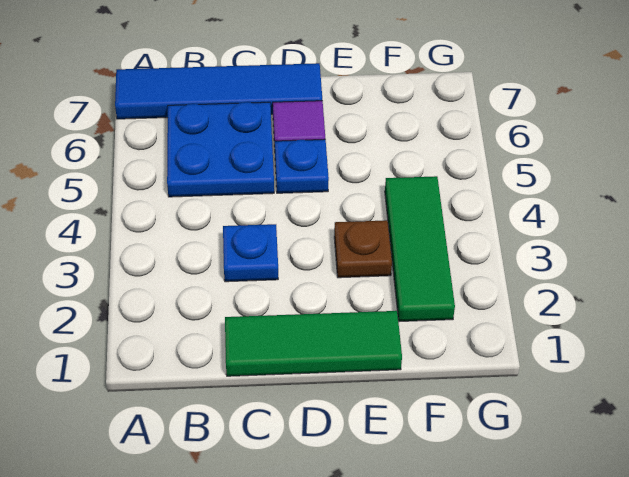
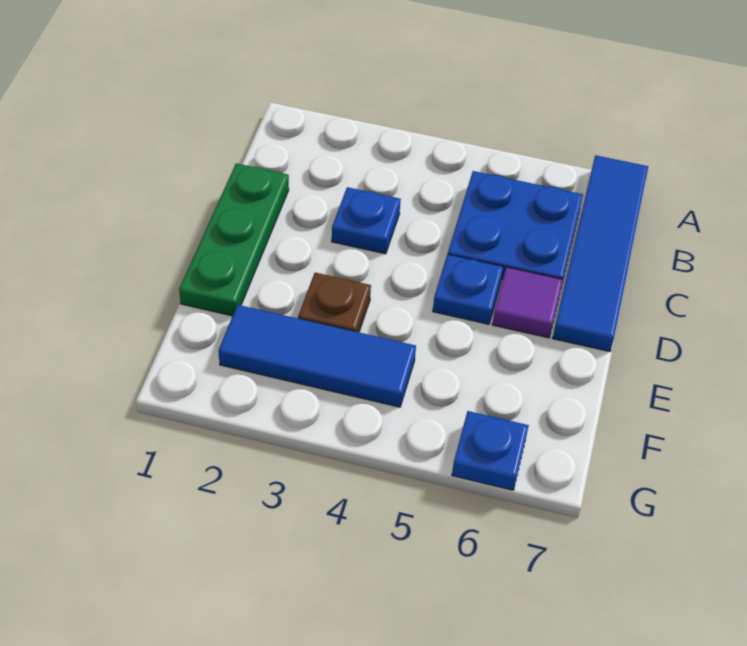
green 1x3 tile [225,311,402,376] -> green 1x3 plate [179,163,289,316]
green 1x3 tile [385,176,455,322] -> blue 1x3 tile [219,305,416,407]
none -> blue 1x1 plate [452,411,529,490]

